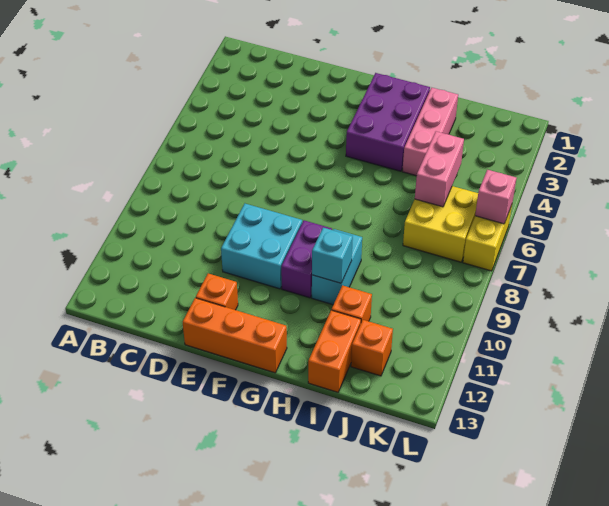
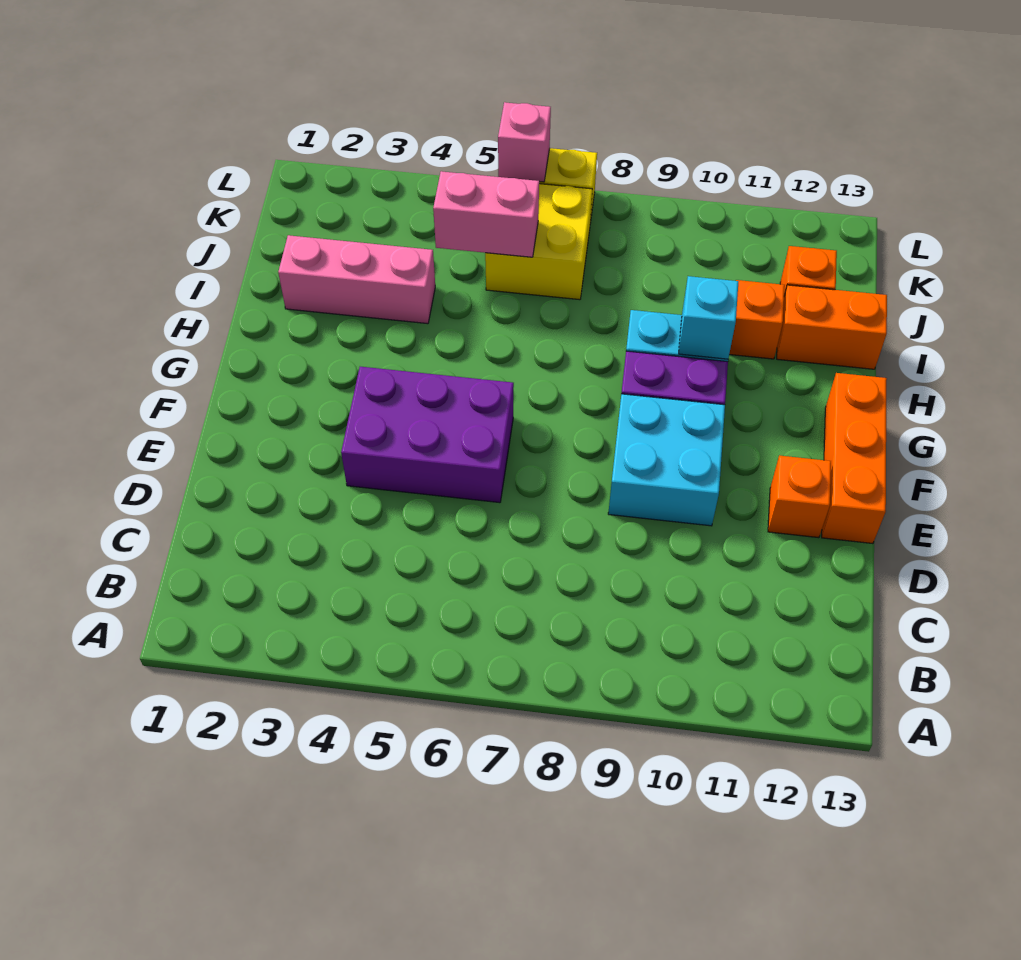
purple 2x3 brick [346,73,430,171] -> purple 2x3 brick moved to [341,367,514,503]

